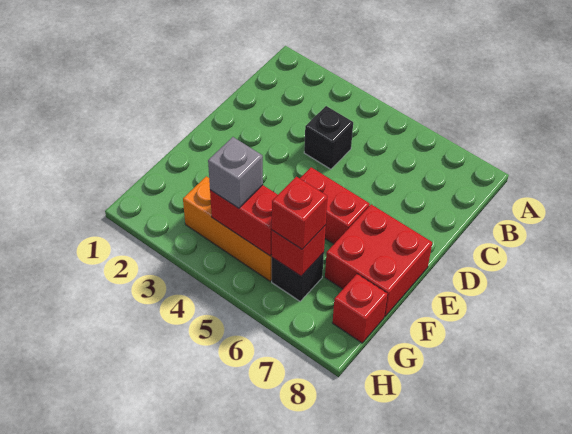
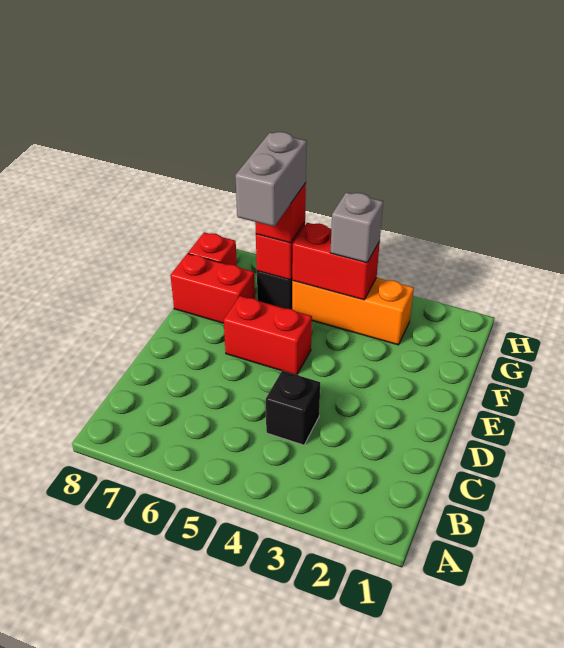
red 2x2 brick [325,204,432,317] -> red 1x2 brick [170,254,255,323]
none -> grey 1x2 brick [235,132,307,227]

